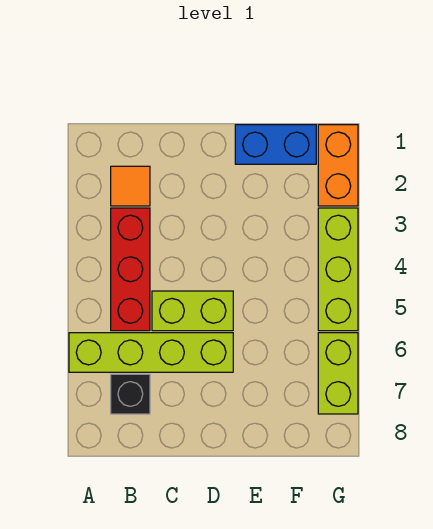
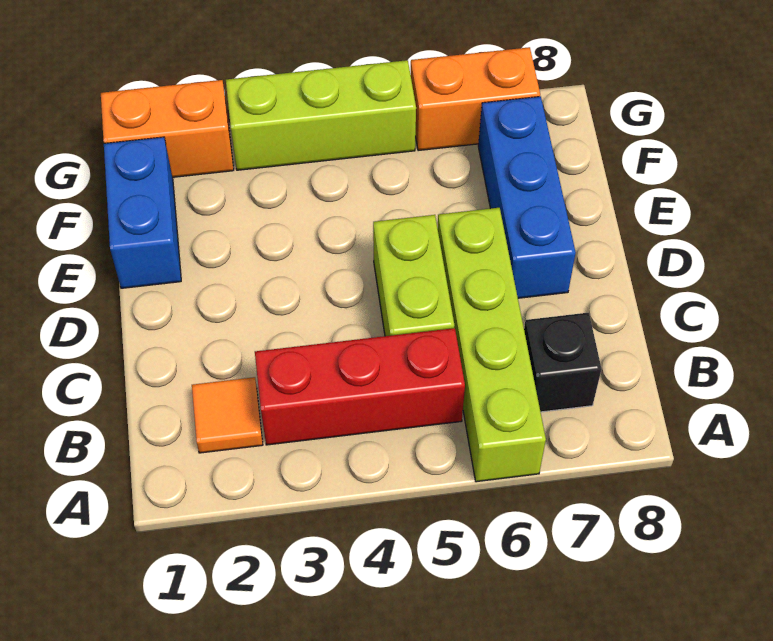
none -> blue 1x3 brick [478,96,576,298]
lime 1x2 brick [318,333,358,414] -> orange 1x2 brick [411,47,540,151]

